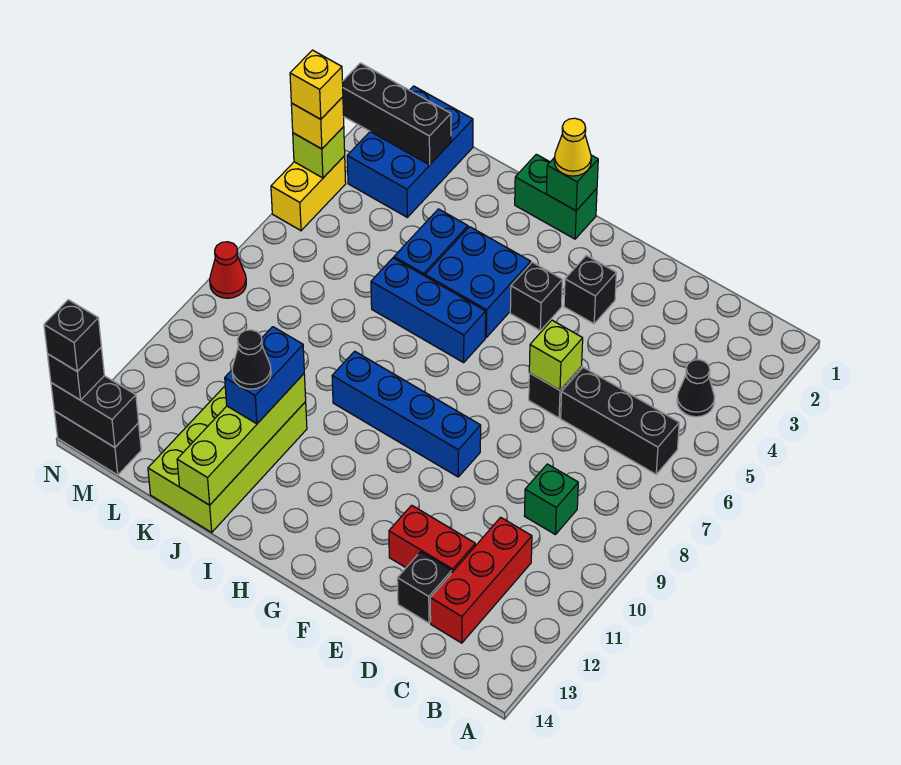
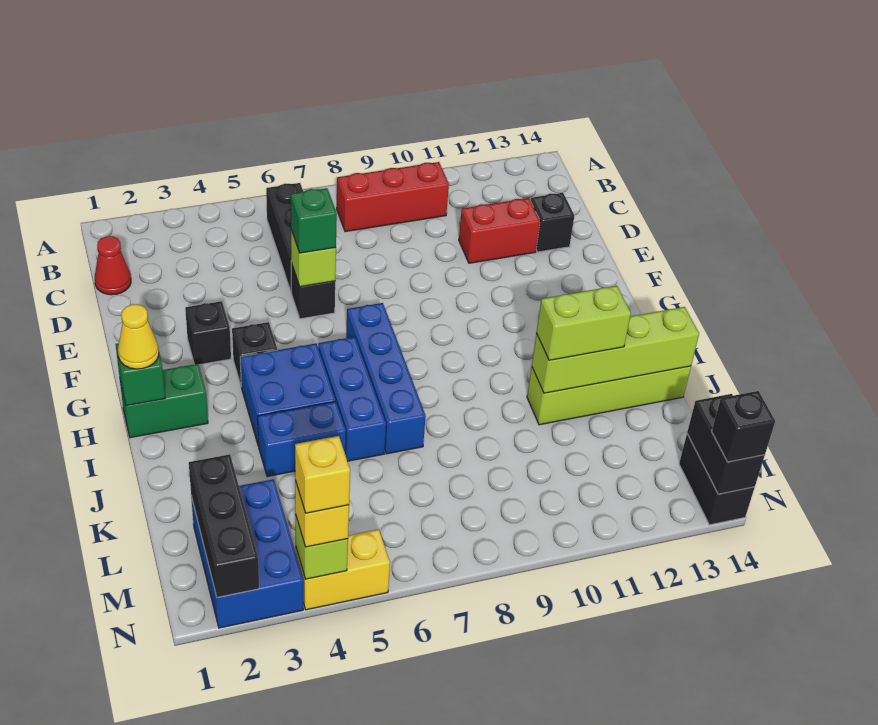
black 1x1 cone [677,360,715,417] -> none
green 1x1 brick [525,464,578,535] -> green 1x1 brick moved to [291,188,337,253]
red 1x3 brick [430,517,532,643] -> red 1x3 brick moved to [337,162,449,232]
red 1x2 brick [389,505,475,572] -> red 1x2 brick turned to [459,198,540,263]
blue 1x4 brick [332,351,481,477] -> blue 1x4 brick moved to [346,303,426,454]
green 1x2 brick [515,154,597,239] -> green 1x2 brick turned to [120,364,208,438]
lime 2x4 brick [148,386,307,532] -> lime 1x4 brick [527,366,691,425]
blue 1x2 brick [225,327,304,424] -> lime 1x2 brick [536,286,631,360]
black 1x1 cone [232,330,271,389] -> none
blue 2x3 brick [347,86,473,217] -> blue 2x3 brick turned to [191,479,303,628]
red 1x1 cone [210,242,246,298] -> red 1x1 cone moved to [95,236,131,295]
black 1x1 brick [44,300,101,371] -> none

